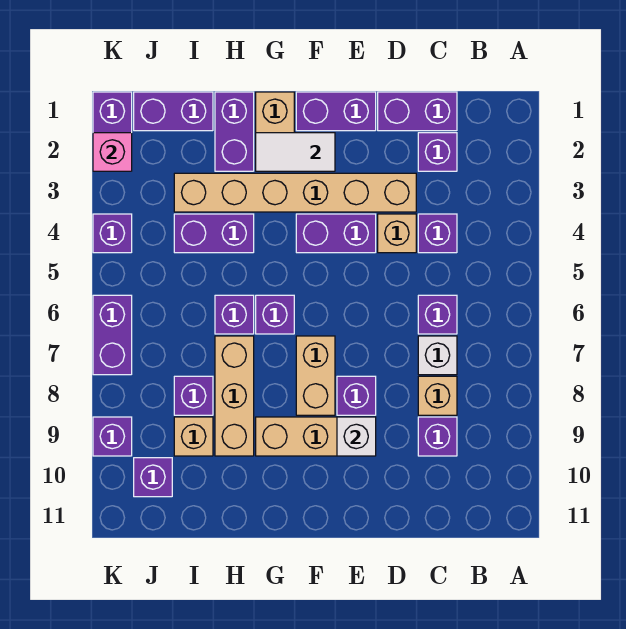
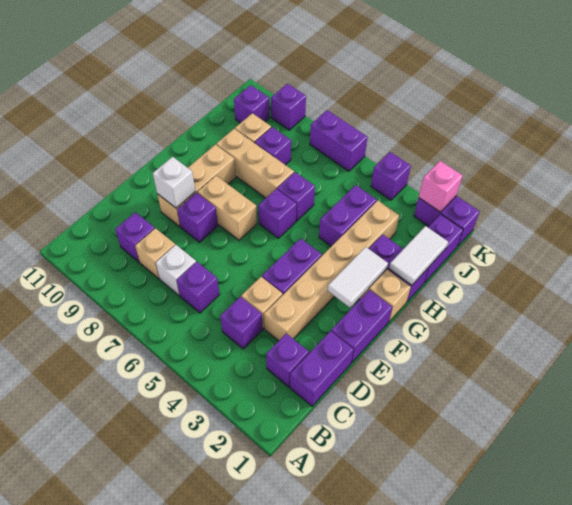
none -> white 1x2 tile [389,226,448,285]

